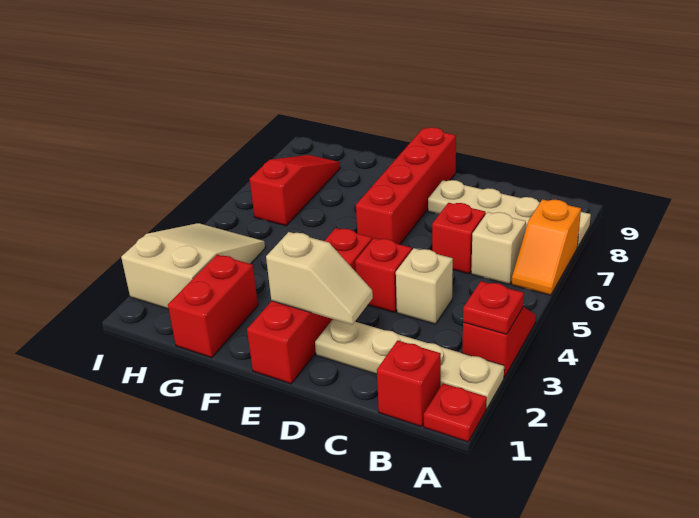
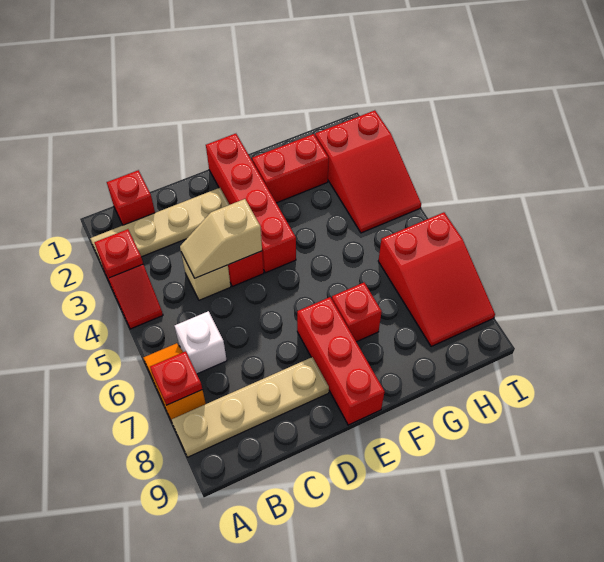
red 1x1 plate [424,383,487,442] -> red 1x1 plate moved to [150,351,202,405]
tan 1x1 brick [471,212,526,284] -> white 1x1 brick [175,311,227,374]
red 1x1 brick [432,203,486,274] -> red 1x1 brick moved to [332,283,382,342]
tan 1x2 slope [266,232,373,325] -> tan 1x2 slope moved to [180,199,262,278]
red 1x4 brick [356,127,456,244] -> red 1x3 brick [297,297,385,425]
red 1x2 brick [168,255,258,357] -> red 1x2 brick turned to [252,134,329,203]
tan 2x3 slope [121,223,265,309] -> red 2x3 slope [315,110,421,233]
red 1x3 slope [250,155,340,226] -> red 2x3 slope [378,212,495,346]

